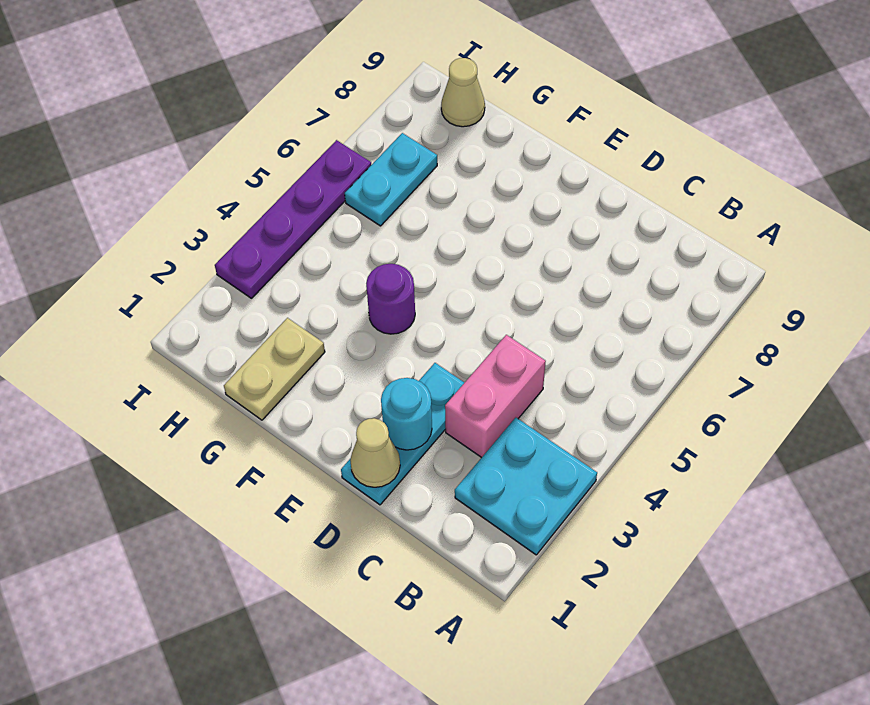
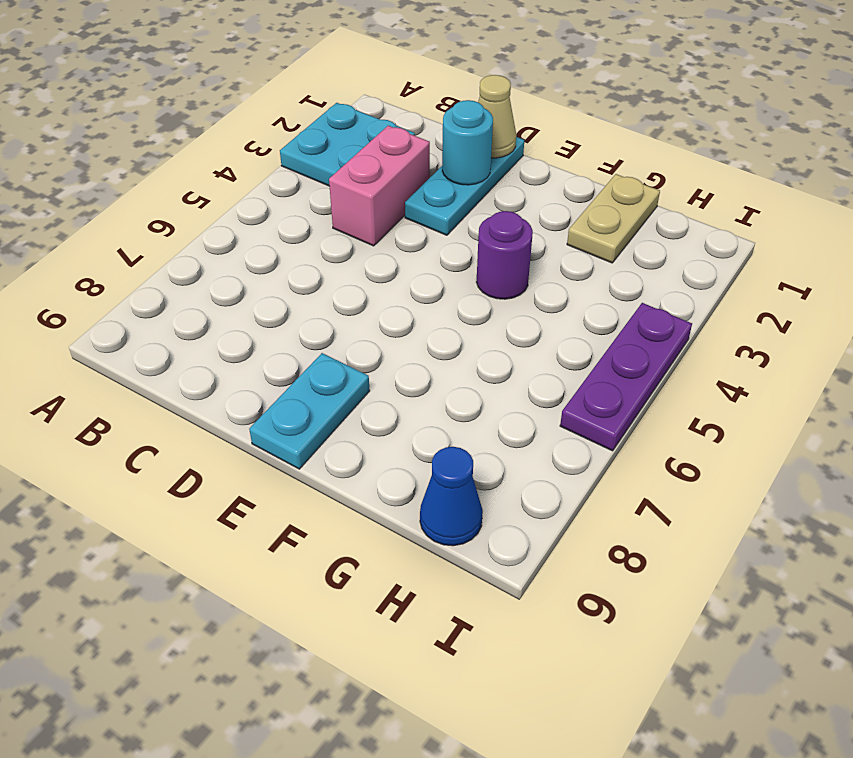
cyan 1x2 plate [345,133,437,226] -> cyan 1x2 plate moved to [249,353,370,469]
tan 1x1 cone [441,58,485,127] -> blue 1x1 cone [420,447,483,546]
purple 1x4 plate [215,140,371,298] -> purple 1x3 plate [560,303,692,451]

